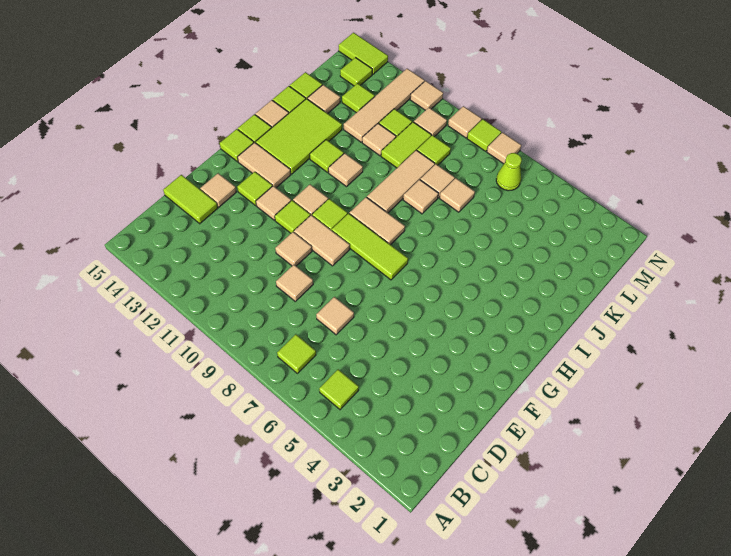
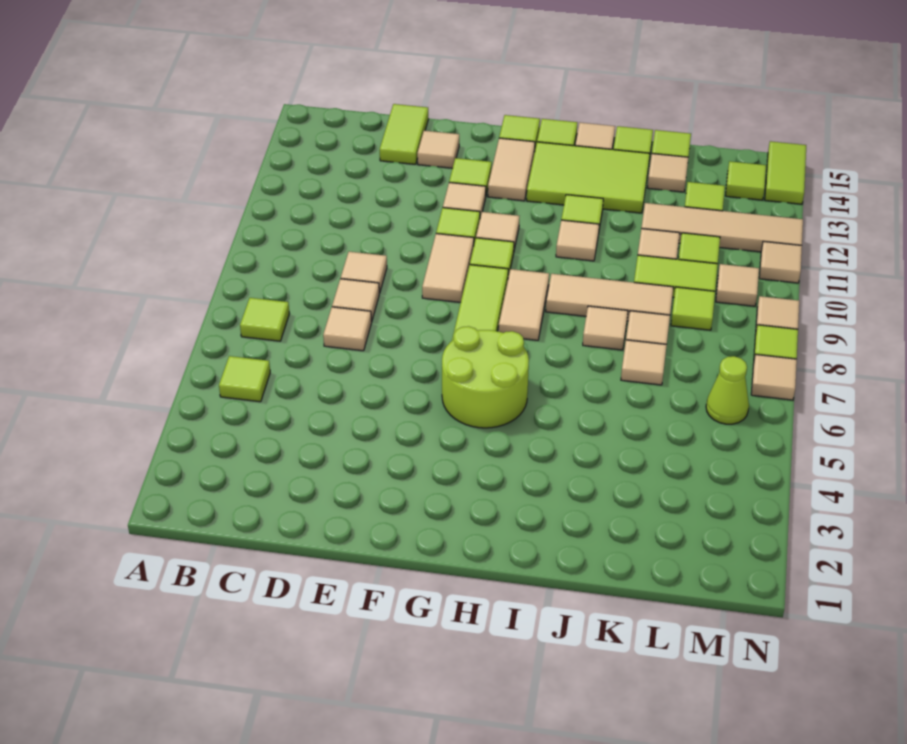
tan 1x1 tile [275,232,312,266] -> tan 1x1 tile moved to [332,279,379,322]
none -> lime 2x2 round brick [442,326,529,428]

